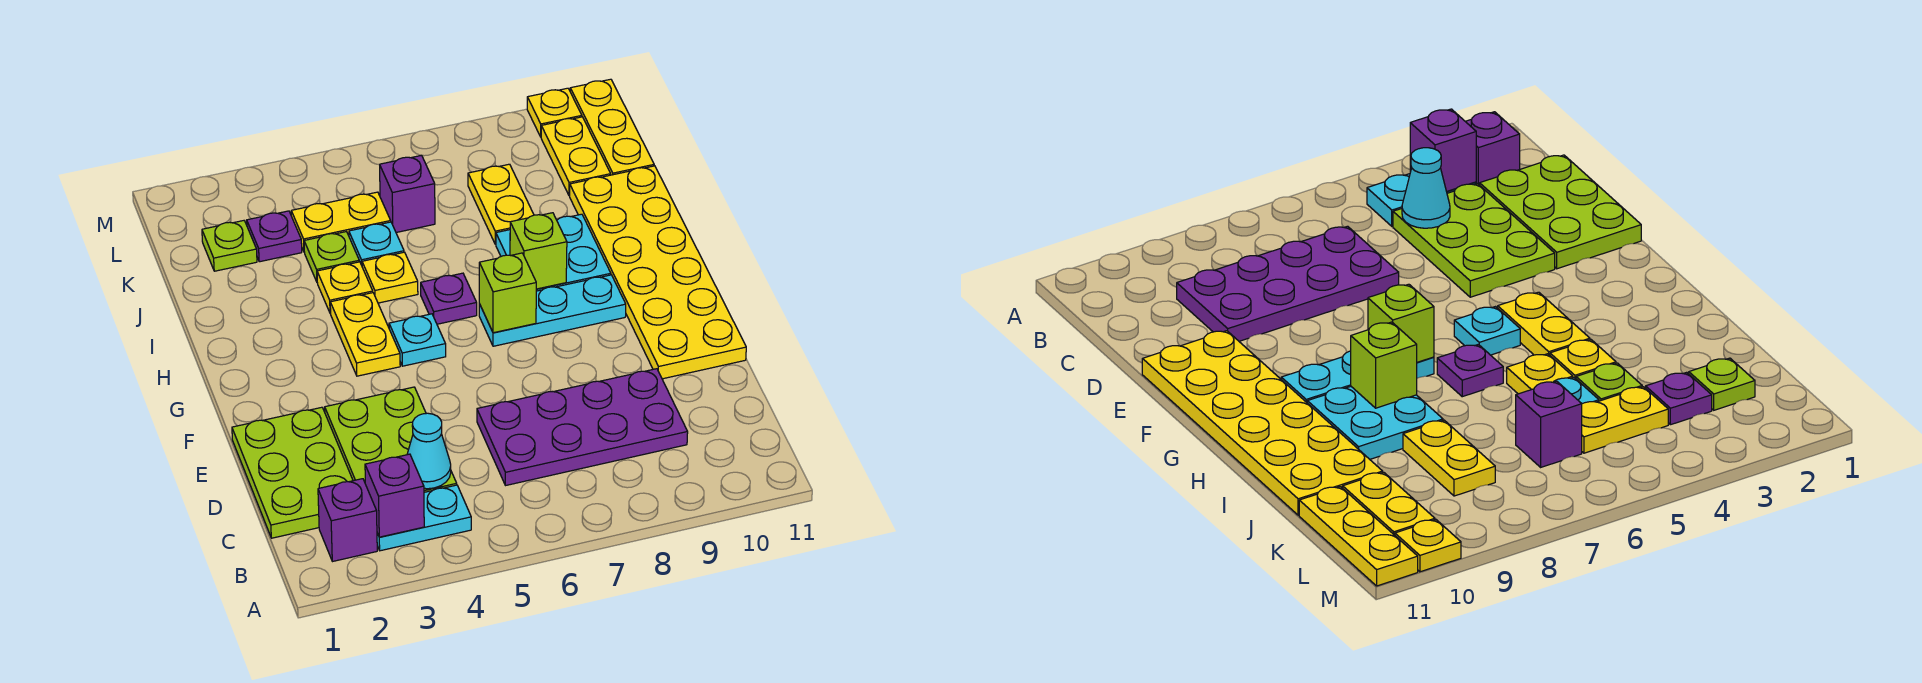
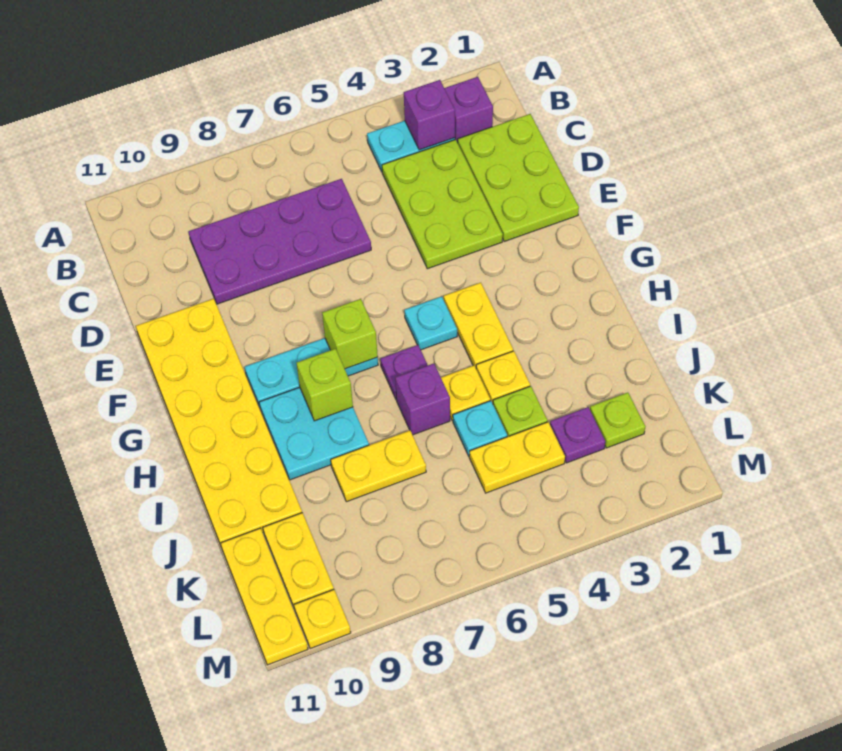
cyan 1x1 cone [407,413,451,489] -> none
yellow 1x2 plate [468,164,534,244] -> yellow 1x2 plate turned to [331,430,426,502]
purple 1x1 brick [380,155,435,233] -> purple 1x1 brick moved to [395,363,450,435]

